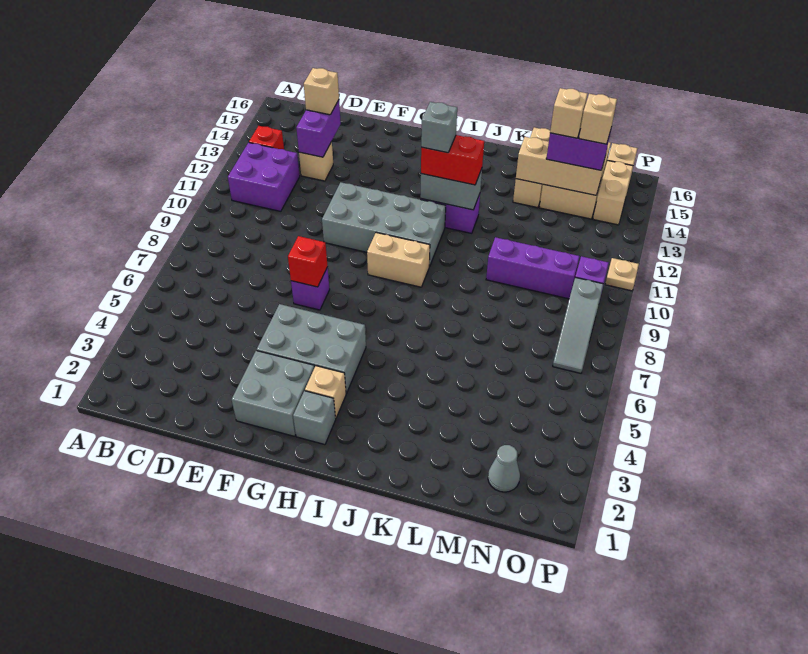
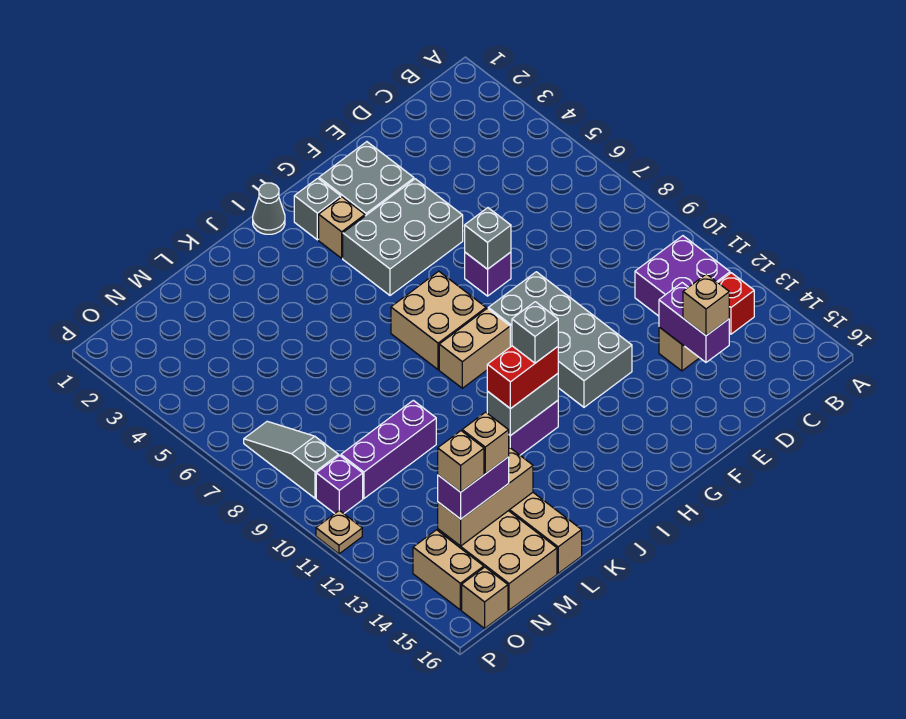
red 1x1 brick [288,236,328,287] -> grey 1x1 brick [465,208,511,269]
grey 2x4 brick [322,182,446,266] -> grey 2x4 brick turned to [488,272,632,407]
none -> tan 2x2 brick [391,271,486,370]
grey 1x1 cone [488,445,520,492] -> grey 1x1 cone moved to [253,183,285,234]

